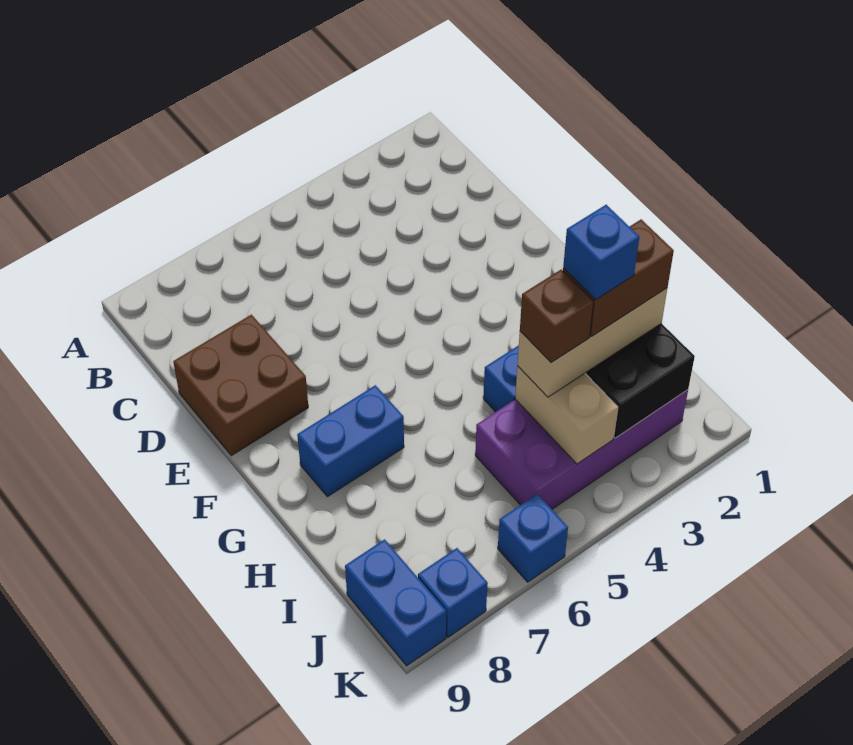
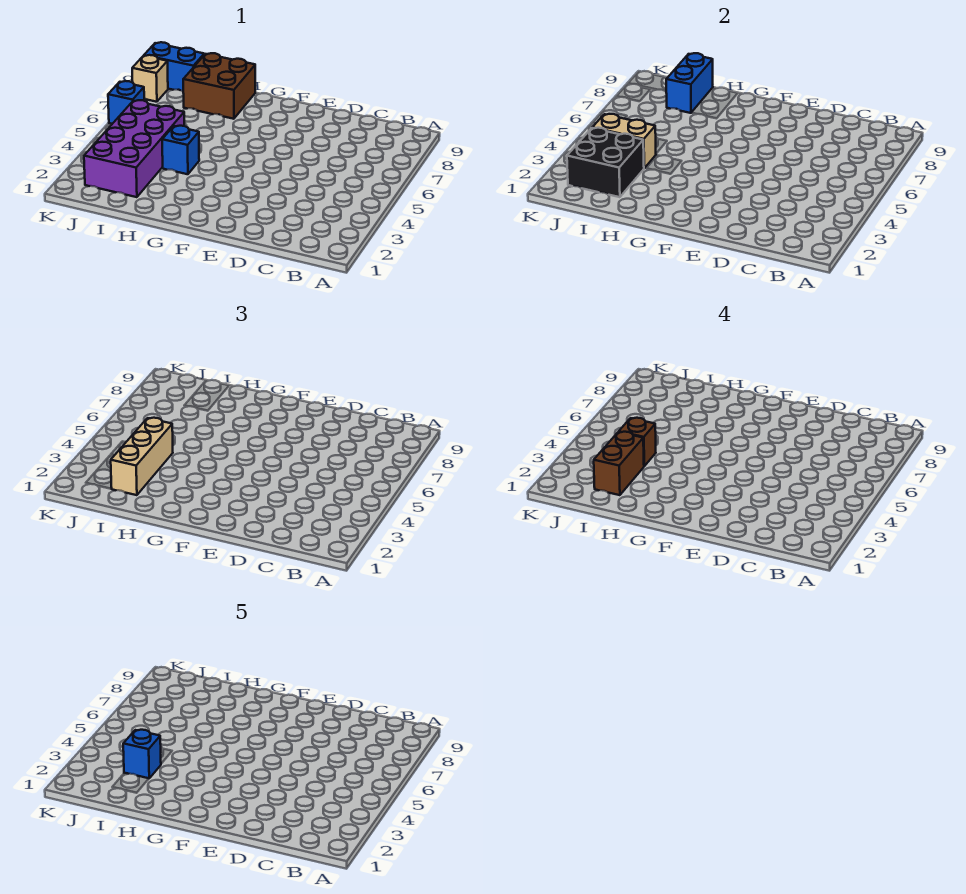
brown 2x2 brick [173,315,308,455] -> brown 2x2 brick moved to [183,53,255,119]
blue 1x2 brick [297,385,404,497] -> blue 1x2 brick moved to [666,53,713,113]
blue 1x1 brick [418,548,488,637] -> tan 1x1 brick [132,55,168,102]

